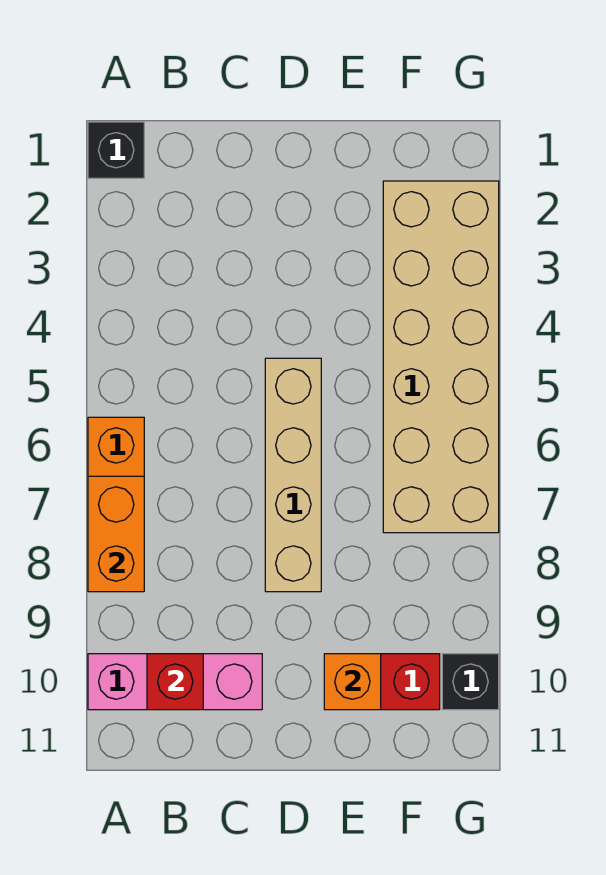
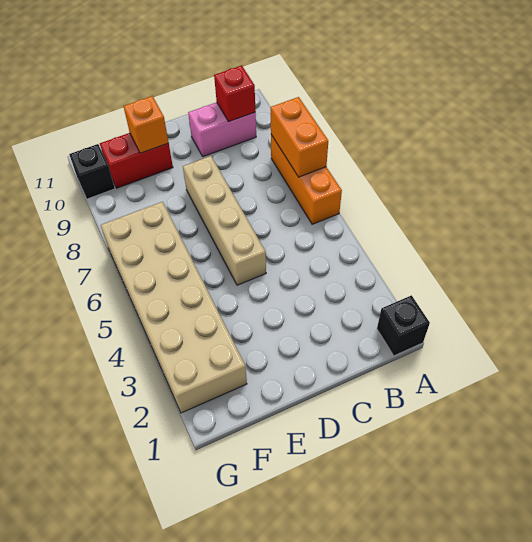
pink 1x3 brick [88,654,262,710] -> pink 1x2 brick [188,102,256,157]

